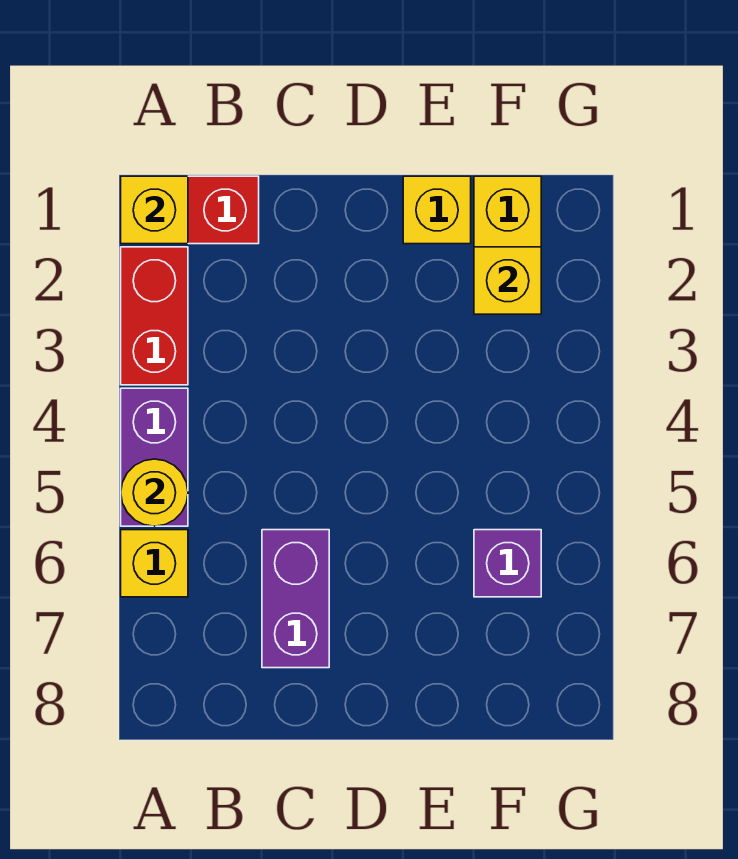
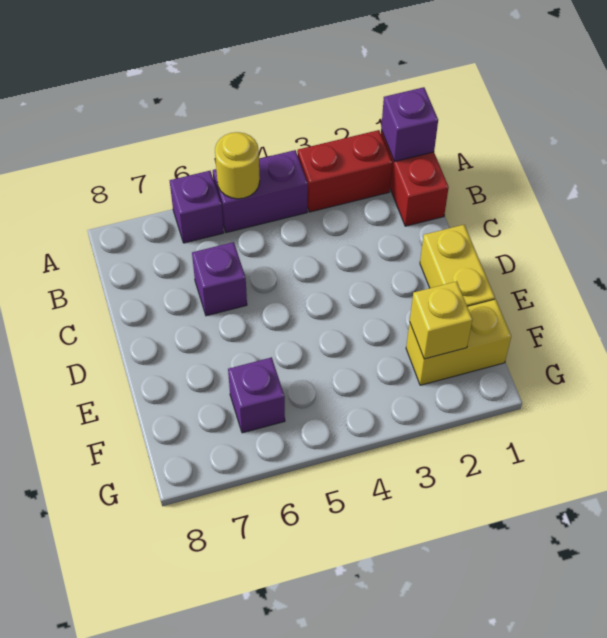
yellow 1x1 brick [121,176,188,244] -> purple 1x1 brick [381,87,438,162]
yellow 1x1 brick [121,530,188,597] -> purple 1x1 brick [170,171,224,243]
purple 1x2 brick [262,530,329,668] -> purple 1x1 brick [192,242,247,316]
yellow 1x1 brick [403,176,471,244] -> yellow 1x2 brick [420,225,495,306]

